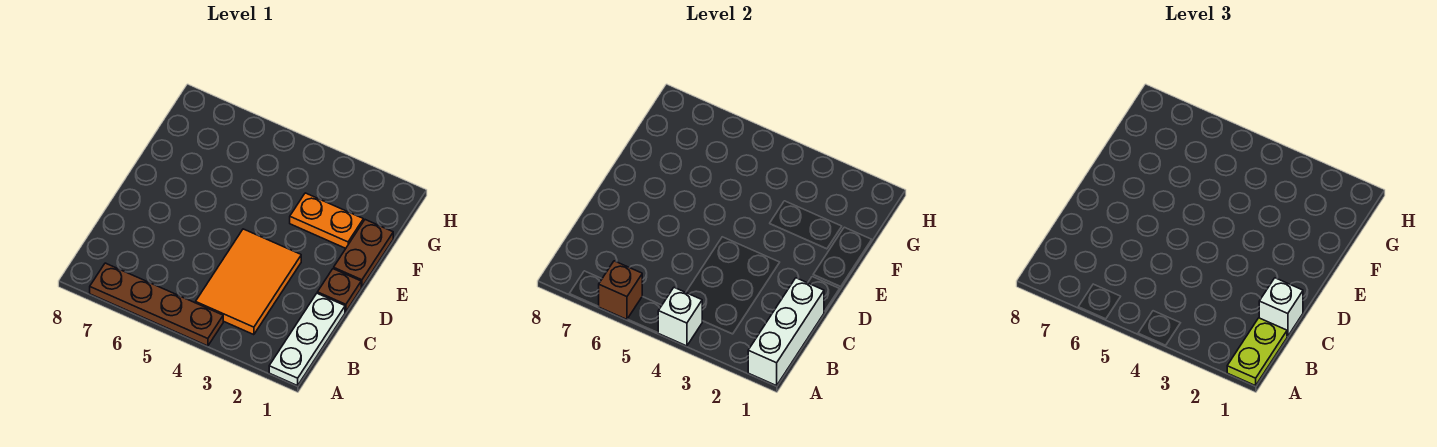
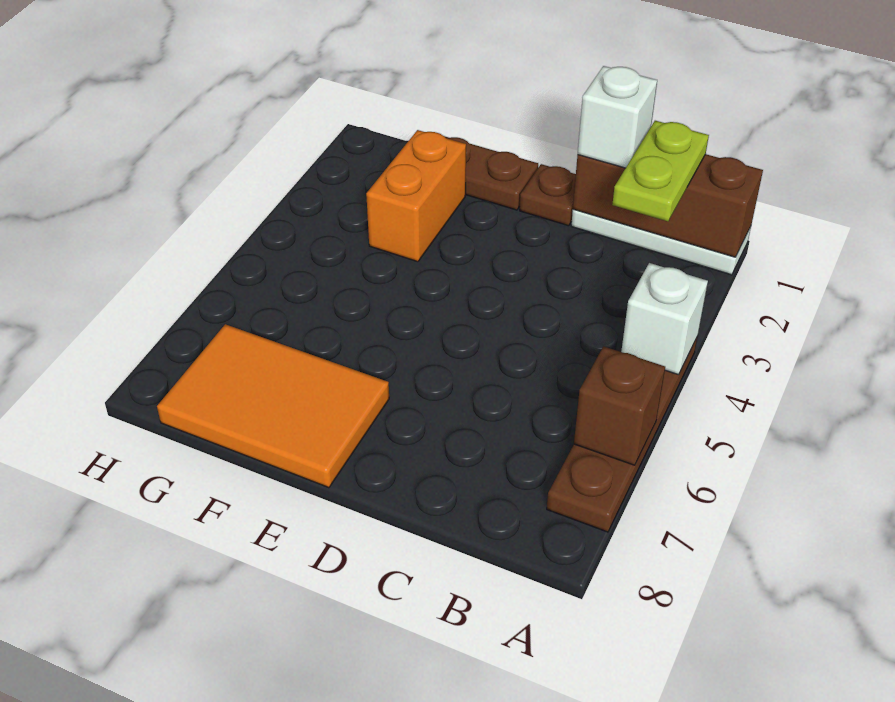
white 1x3 brick [748,278,824,386] -> brown 1x3 brick [573,154,763,257]
lime 1x2 plate [1227,318,1287,386] -> lime 1x2 plate turned to [612,121,709,221]
orange 2x3 tile [196,229,301,335] -> orange 2x3 tile moved to [157,324,389,488]
orange 1x2 plate [290,193,363,248] -> orange 1x2 brick [366,130,466,262]

